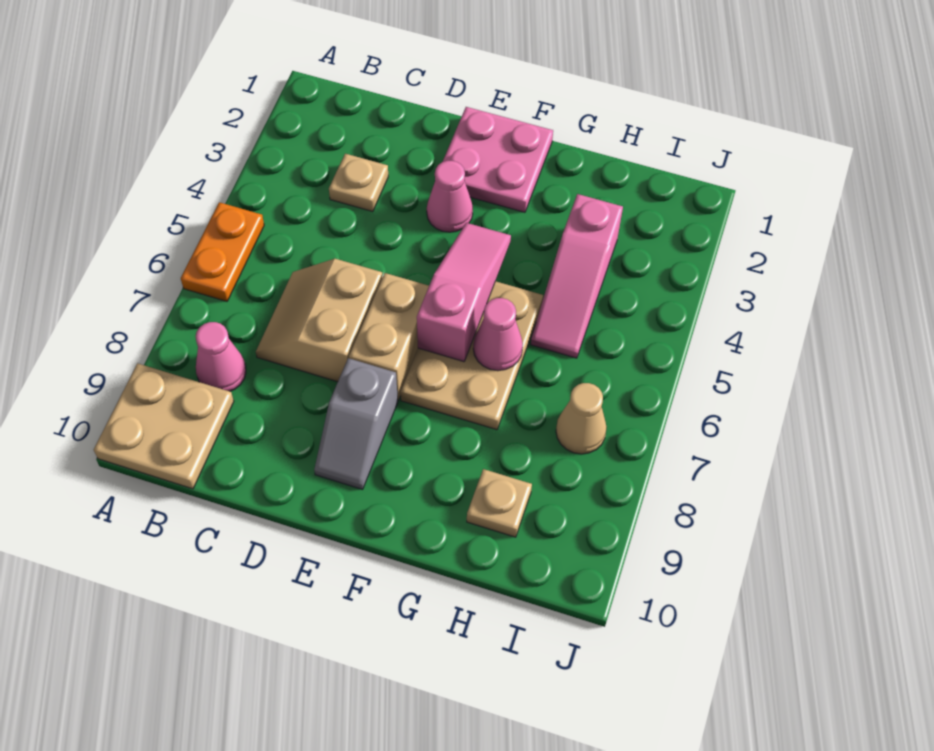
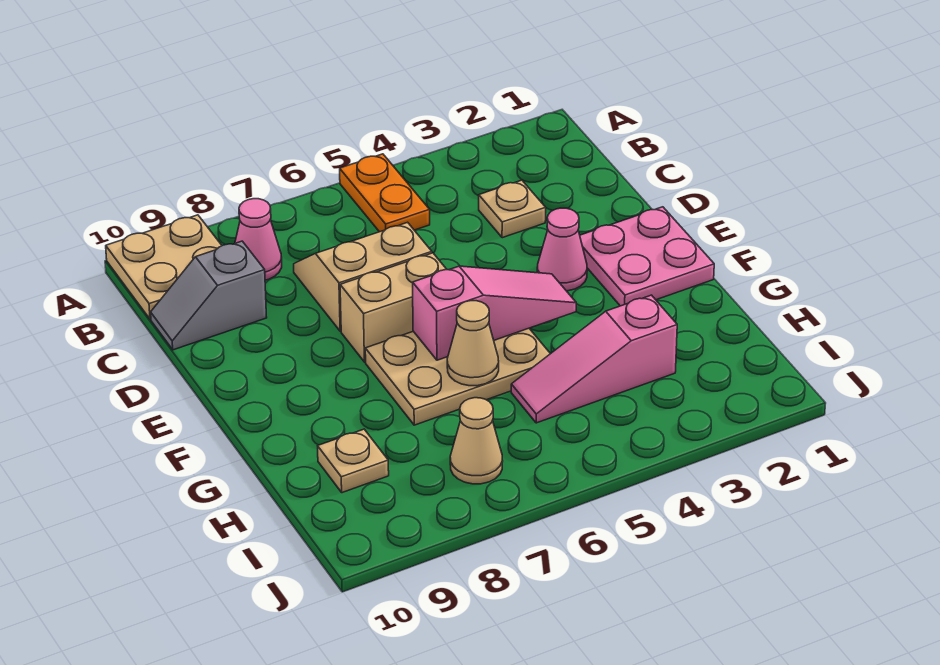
orange 1x2 plate [181,202,264,301] -> orange 1x2 plate turned to [340,154,430,232]
grey 1x2 slope [314,358,398,490] -> grey 1x2 slope moved to [151,241,267,350]
pink 1x1 cone [473,298,523,371] -> tan 1x1 cone [447,301,499,386]

